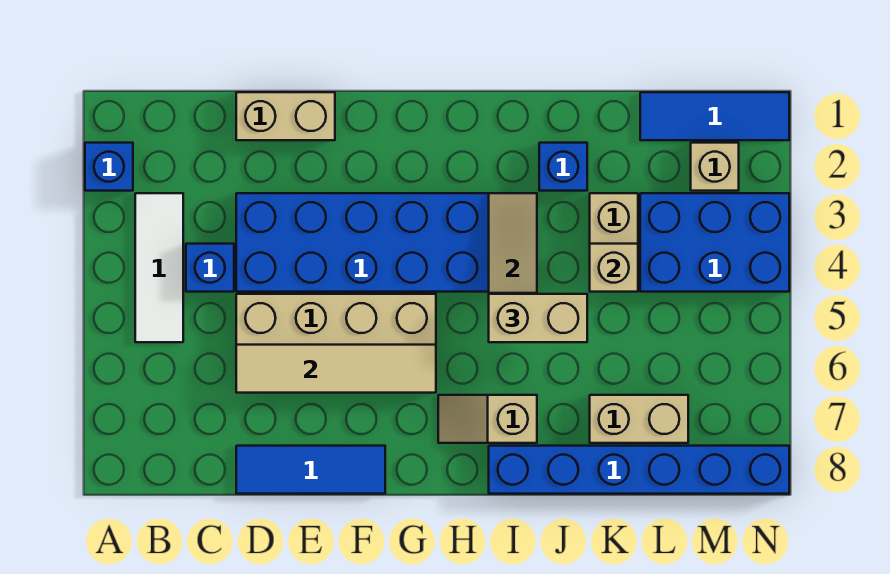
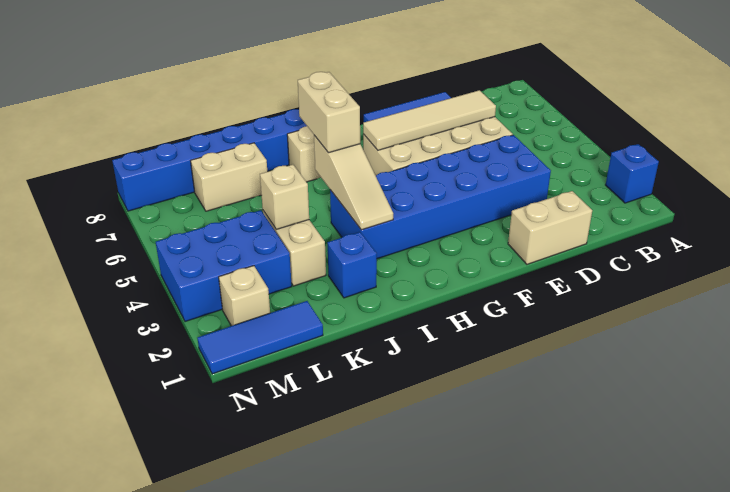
white 1x3 tile [135,193,183,342] -> none
blue 1x1 brick [186,244,234,292] -> none
tan 1x2 brick [489,294,587,342] -> tan 1x2 brick turned to [298,72,360,153]

